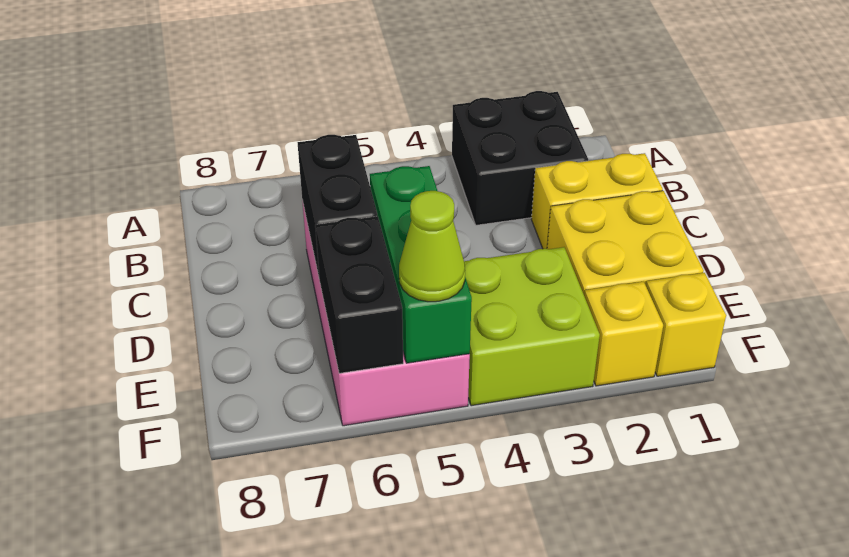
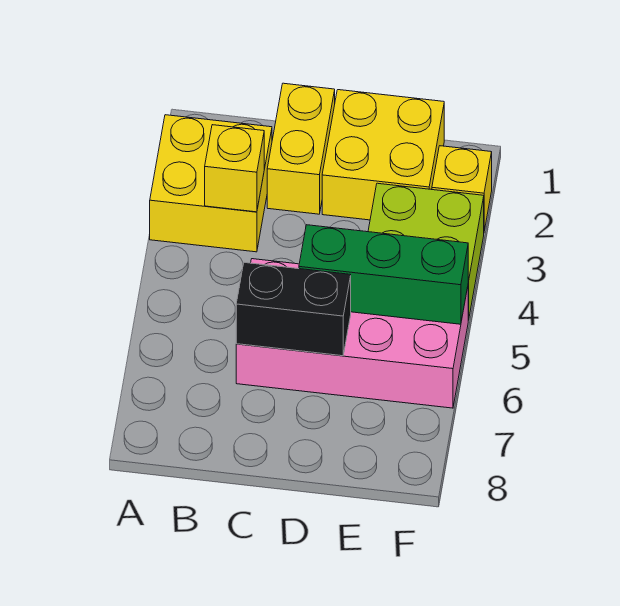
black 2x2 brick [452,91,588,225] -> yellow 2x2 brick [150,115,272,252]
black 1x2 brick [315,216,403,373] -> none
yellow 1x1 brick [646,273,726,376] -> yellow 1x1 brick moved to [205,125,264,212]
lime 1x1 cone [399,191,465,302] -> none

